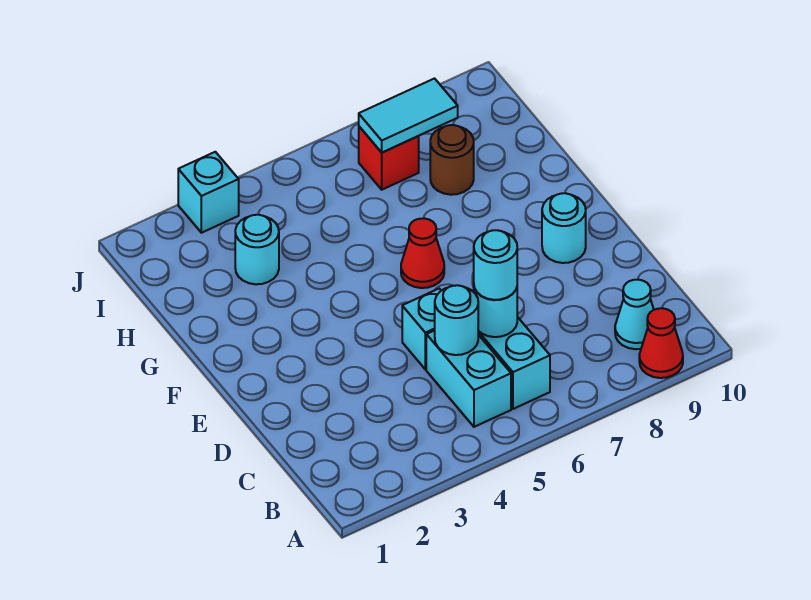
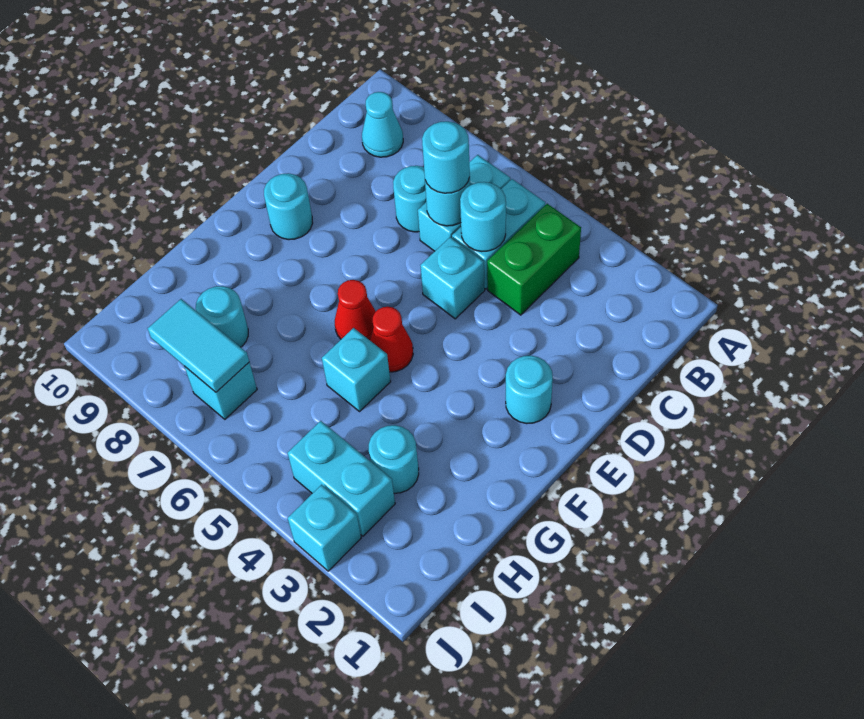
red 1x1 cone [639,308,683,378] -> red 1x1 cone moved to [370,307,413,372]
none -> green 1x2 brick [487,204,581,315]
none -> cyan 1x1 round brick [393,166,426,232]
none -> cyan 1x1 round brick [506,356,553,424]
none -> cyan 1x1 brick [322,328,391,411]
brown 1x1 round brick [430,125,474,195] -> cyan 1x1 round brick [196,286,248,347]
none -> cyan 1x2 brick [288,421,395,536]
red 1x1 brick [359,127,419,190] -> cyan 1x1 brick [184,362,257,419]

